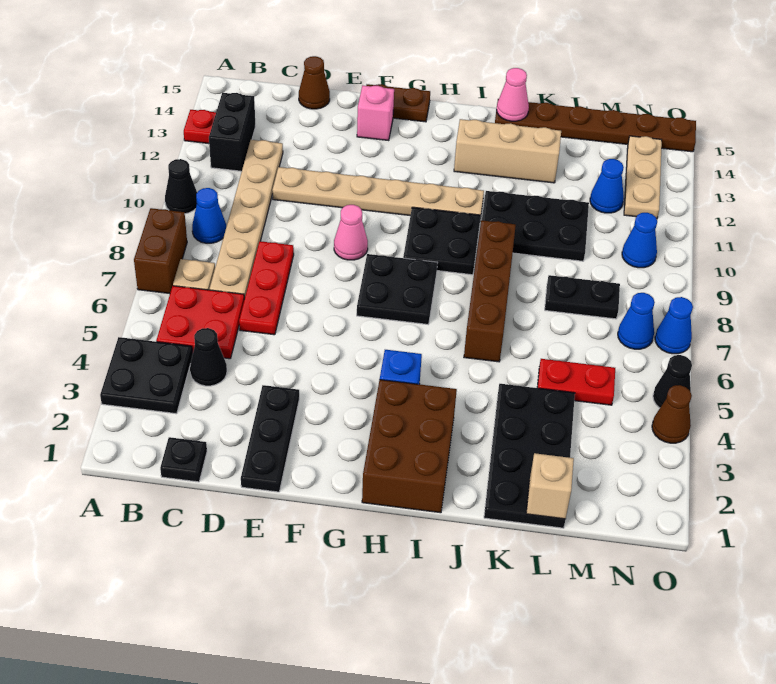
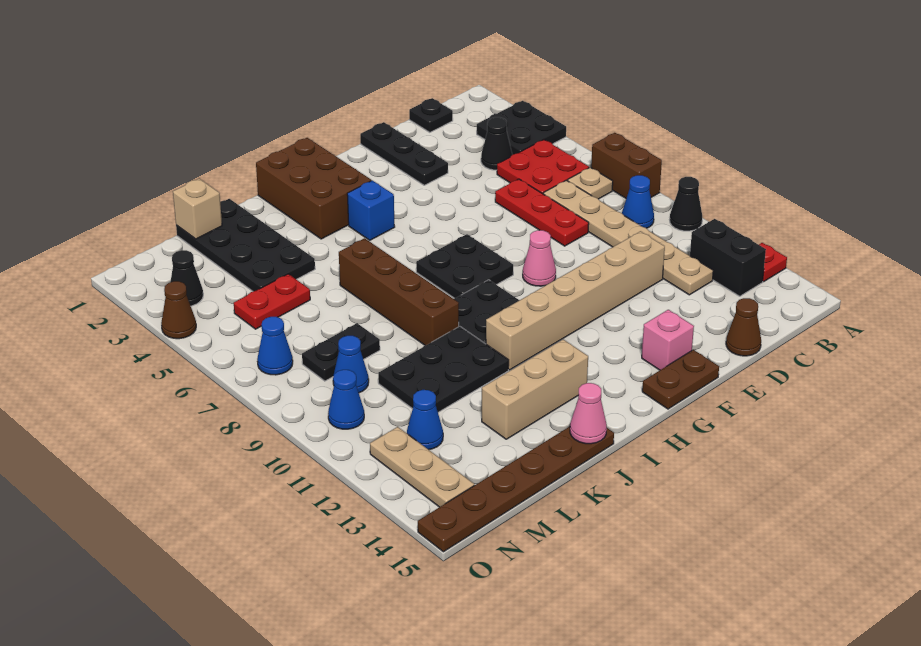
tan 1x6 plate [272,167,484,219] -> tan 1x6 brick [486,231,665,370]
black 1x1 cone [653,355,692,408] -> black 1x1 cone moved to [170,250,203,306]
blue 1x1 cone [655,297,693,354] -> blue 1x1 cone moved to [333,336,369,393]

